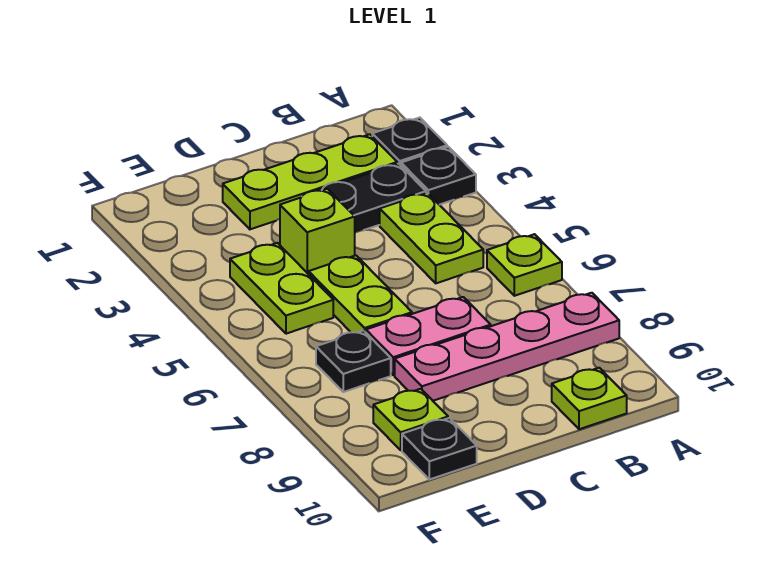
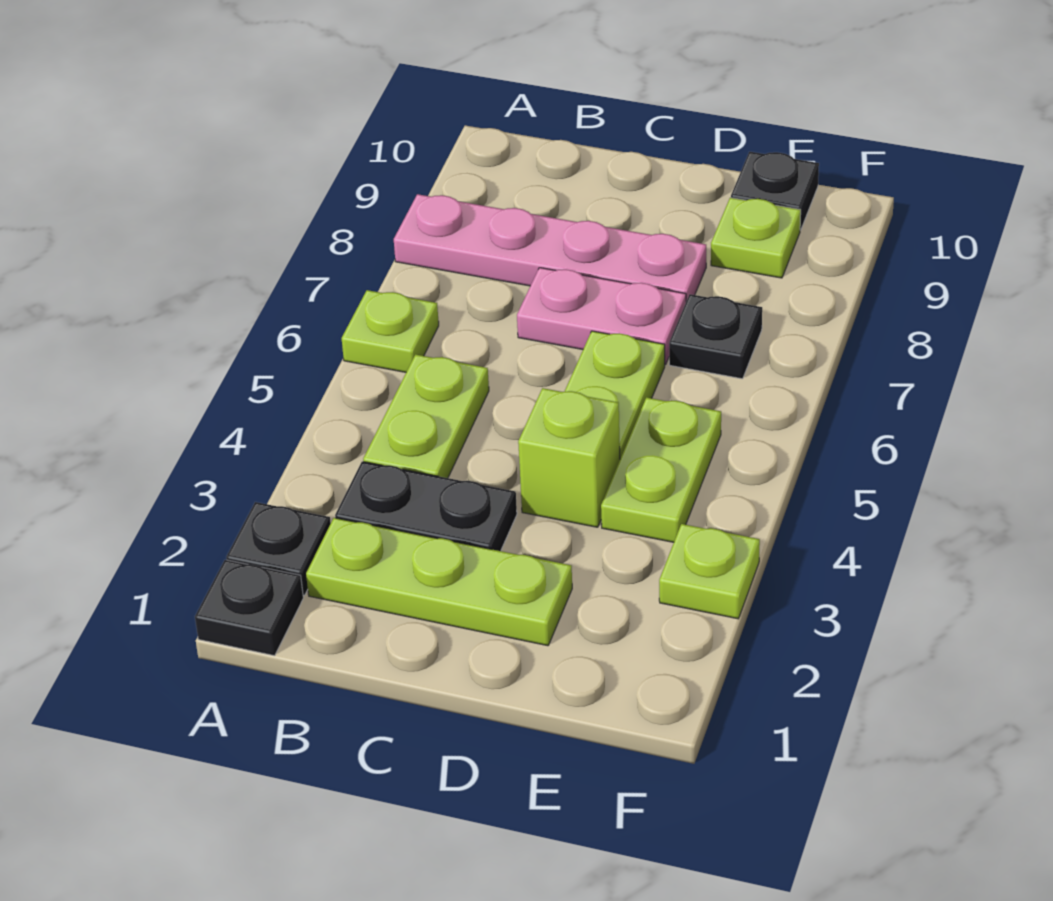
black 1x1 plate [401,147,476,205] -> black 1x1 plate moved to [195,560,303,656]
lime 1x1 plate [552,368,627,429] -> lime 1x1 plate moved to [659,524,760,619]

